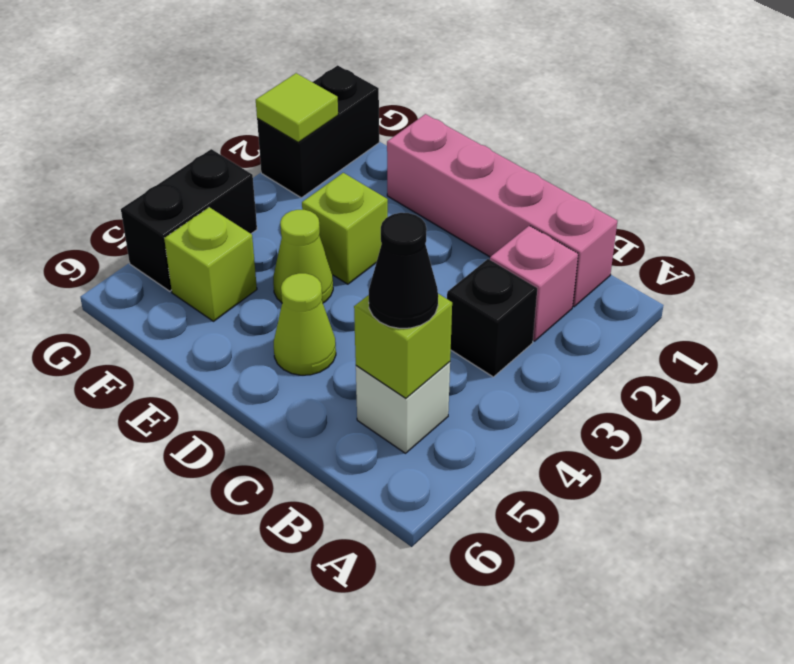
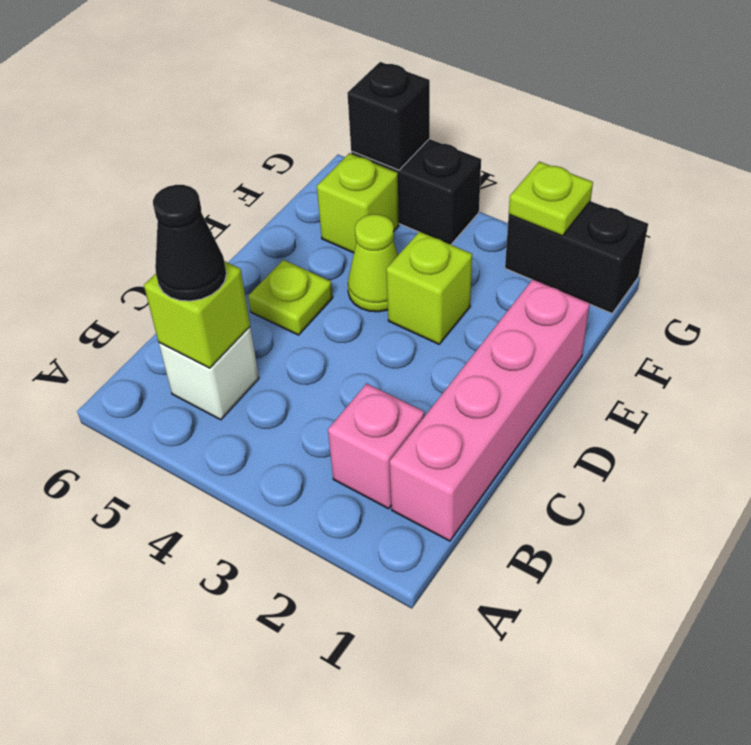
black 1x1 brick [447,259,537,377] -> black 1x1 brick moved to [347,62,430,170]
lime 1x1 cone [274,273,336,375] -> lime 1x1 plate [248,260,333,335]
lime 1x1 tile [256,73,338,142] -> lime 1x1 plate [509,162,593,236]

